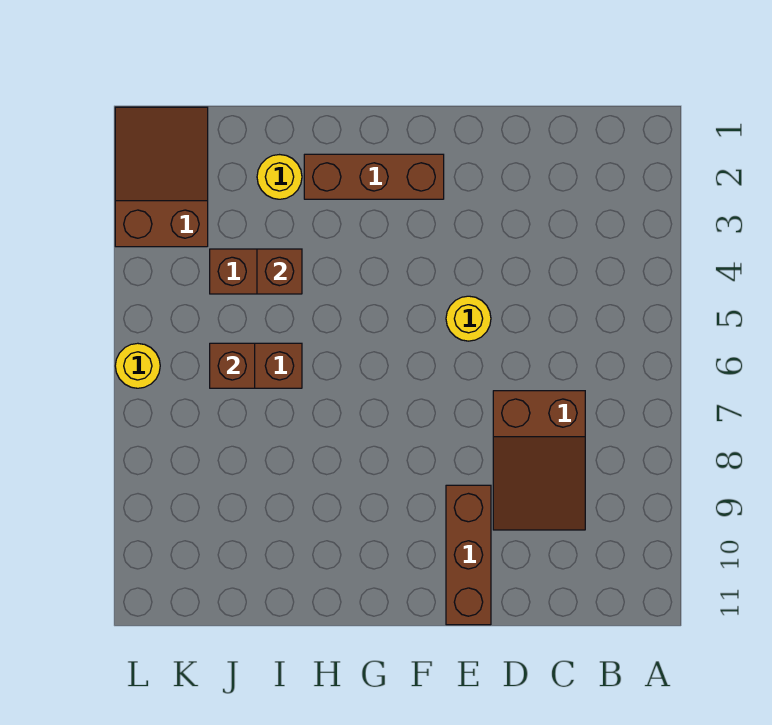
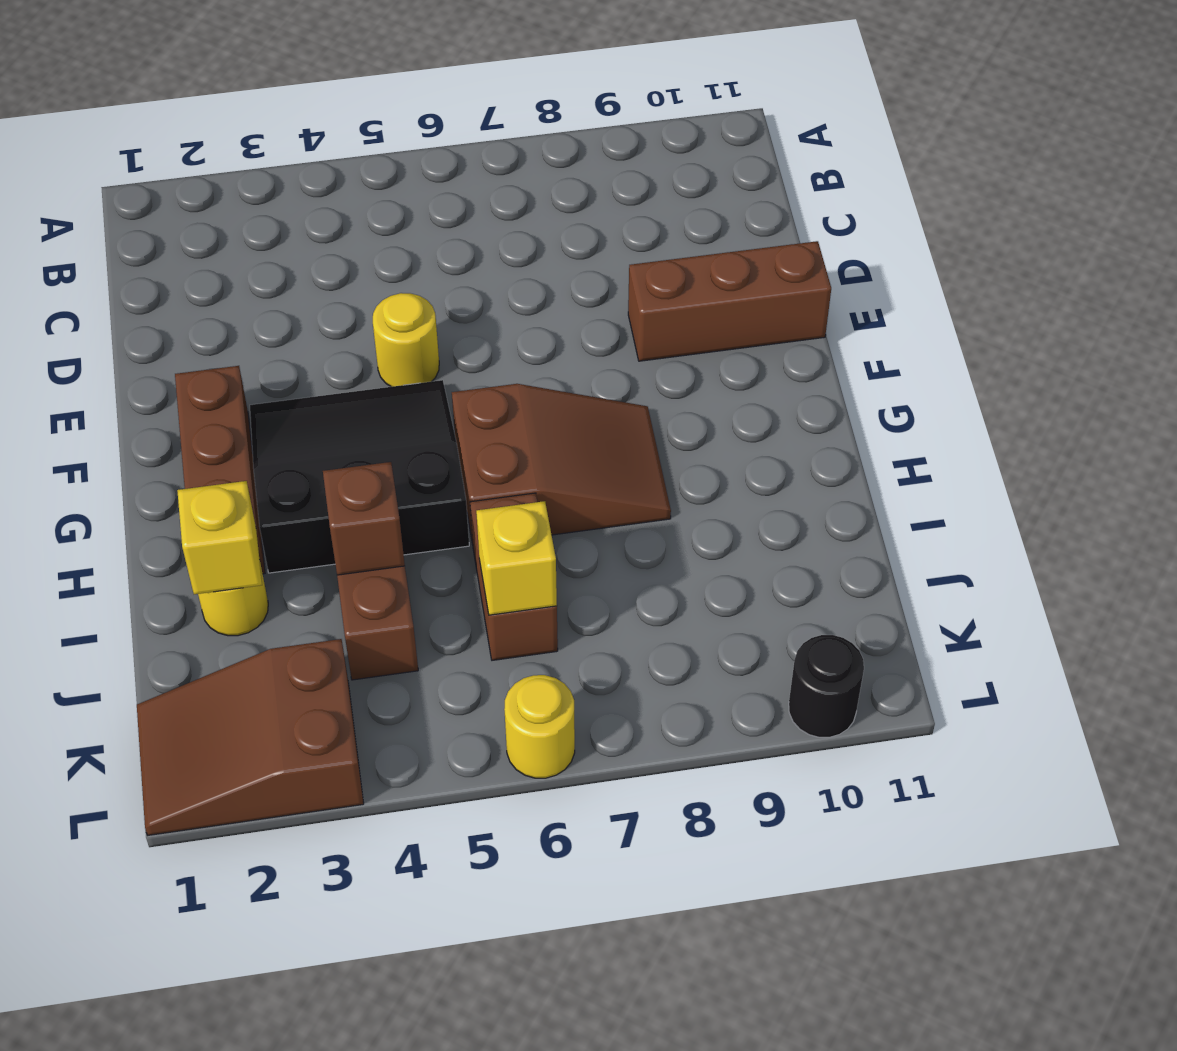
brown 2x3 slope [493,391,585,530] -> brown 2x3 slope moved to [452,384,671,543]
none -> black 3x3 slope [250,380,469,573]
none -> yellow 1x1 brick [177,481,262,594]
brown 1x1 brick [210,343,255,388] -> yellow 1x1 brick [476,501,557,615]
none -> black 1x1 round brick [789,635,864,737]

